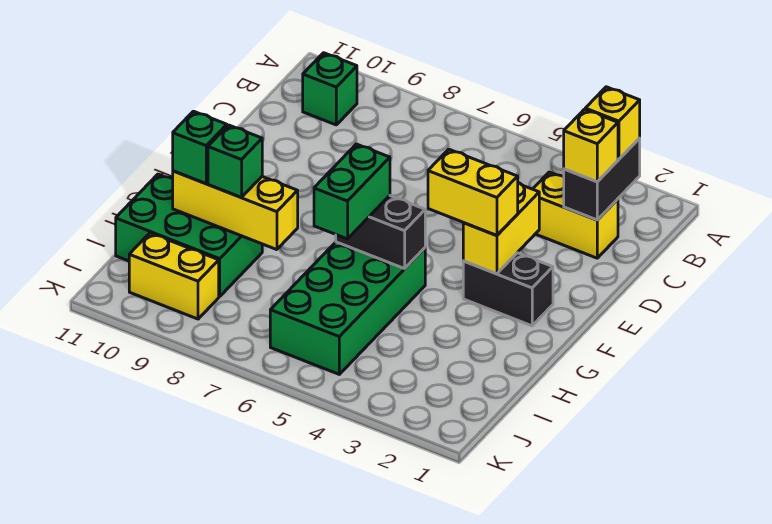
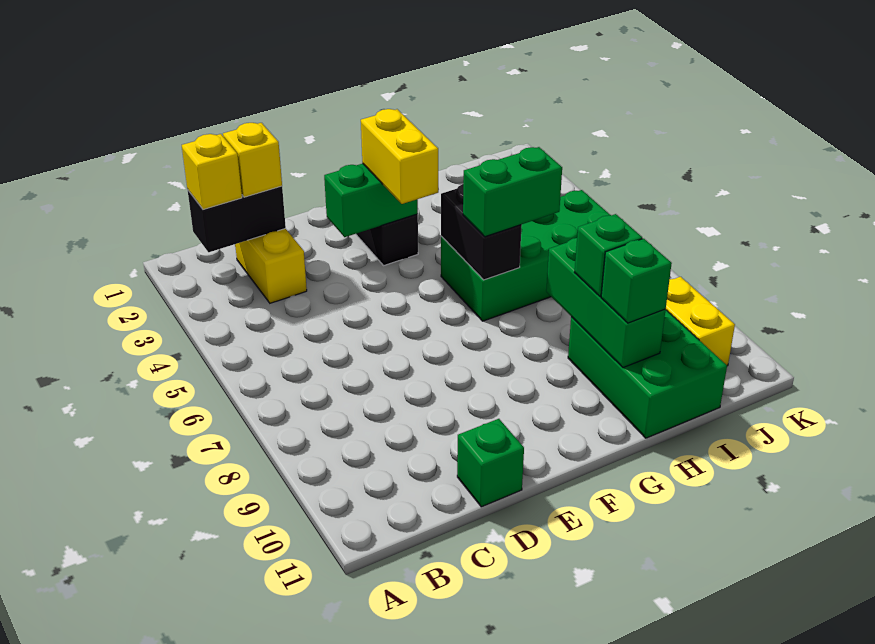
green 1x1 brick [303,53,357,125] -> green 1x1 brick moved to [457,419,524,507]
yellow 1x2 brick [463,183,539,274] -> green 1x2 brick [324,164,418,237]
yellow 1x3 brick [173,171,298,250] -> green 1x3 brick [546,238,666,368]

